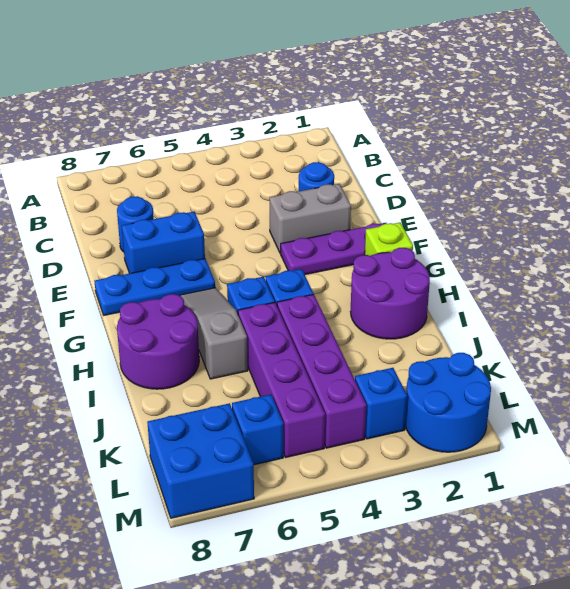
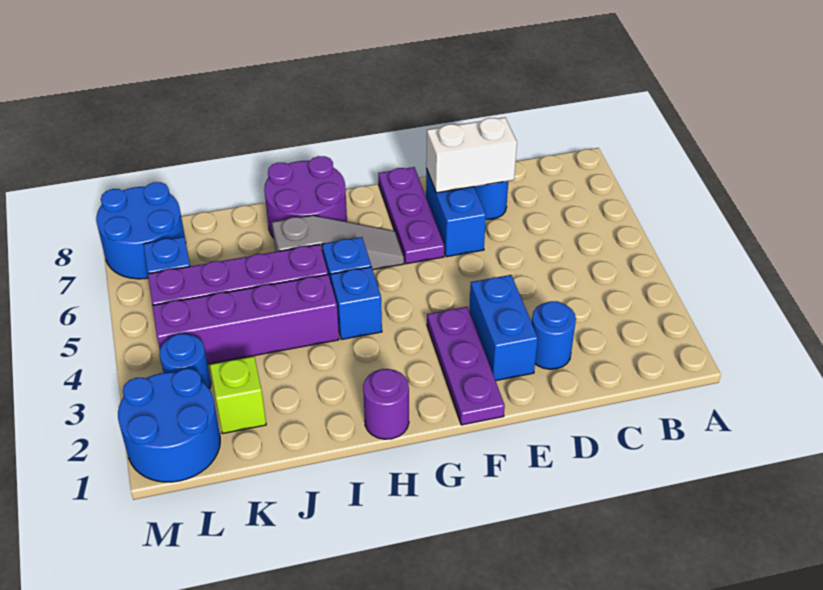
none -> white 1x2 brick [426,117,517,193]
grey 1x2 brick [270,184,351,253] -> blue 1x2 brick [469,275,538,381]
blue 1x3 plate [95,259,215,315] -> purple 1x3 plate [378,167,444,264]
lime 1x1 brick [365,222,413,256] -> lime 1x1 brick moved to [210,356,266,434]
purple 2x2 round brick [350,248,430,339] -> purple 1x1 round brick [363,369,409,439]
blue 1x1 brick [355,368,407,439] -> blue 1x1 round brick [160,334,211,389]
blue 2x2 brick [147,403,254,518] -> blue 2x2 round brick [96,182,185,279]

